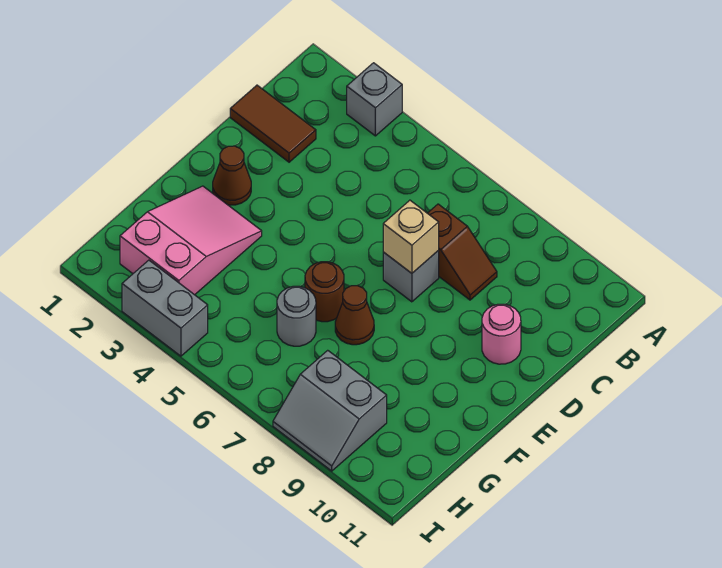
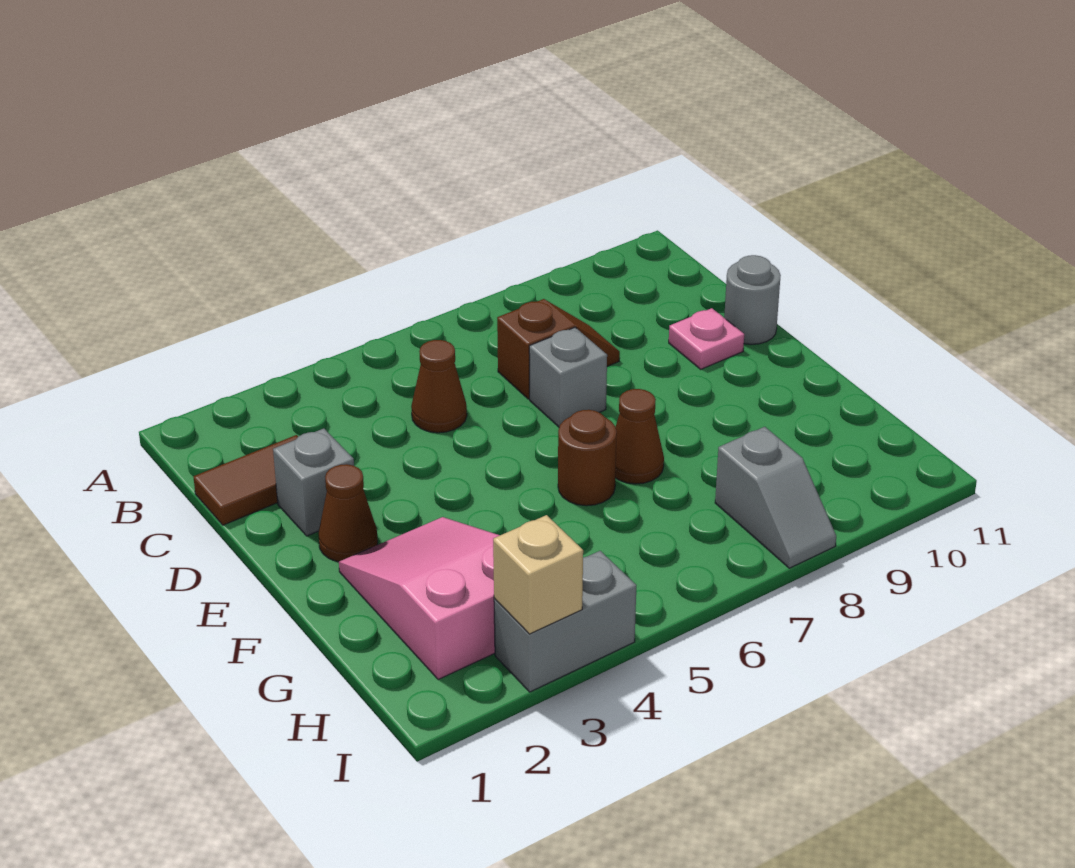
grey 1x1 brick [347,63,402,136] -> grey 1x1 brick moved to [273,428,354,536]
none -> brown 1x1 cone [411,340,467,433]
tan 1x1 brick [383,200,439,273] -> tan 1x1 brick moved to [493,515,583,634]
pink 1x1 round brick [482,304,521,364] -> pink 1x1 plate [669,308,744,369]
grey 1x1 round brick [277,286,316,346] -> grey 1x1 round brick moved to [724,255,781,344]
grey 2x2 slope [273,350,387,471] -> grey 1x2 slope [715,427,836,568]

